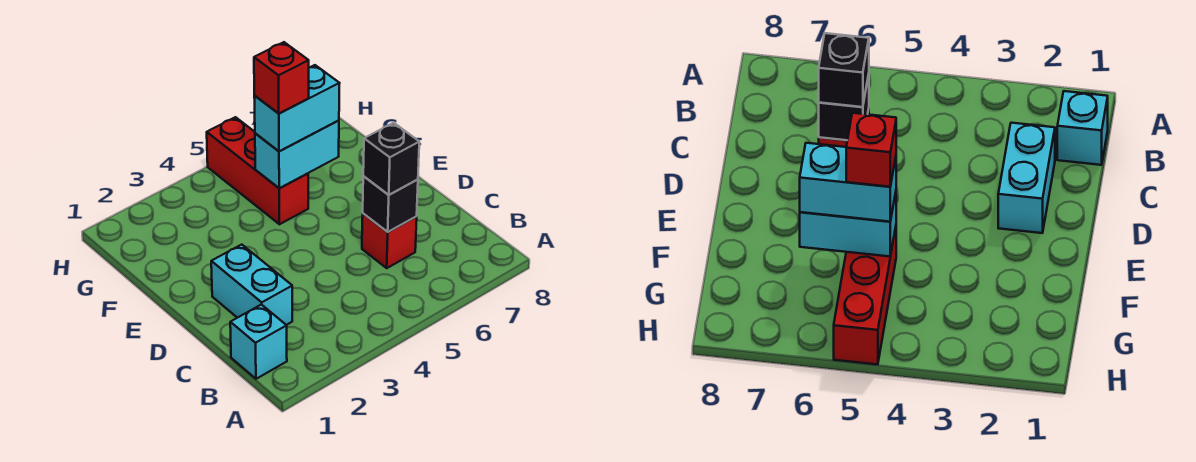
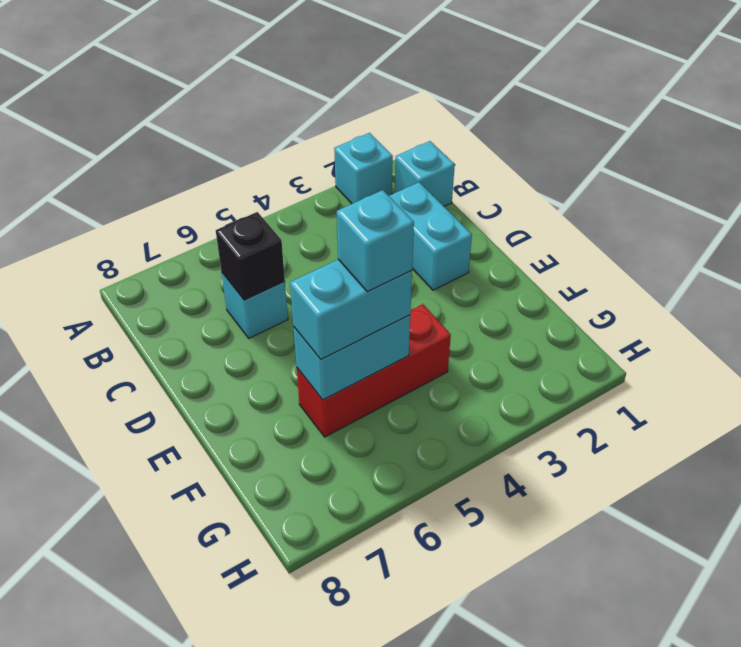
none -> cyan 1x1 brick [334,133,393,204]
red 1x1 brick [362,214,417,268] -> cyan 1x1 brick [221,272,288,338]
black 1x1 brick [363,123,419,195] -> none
red 1x3 brick [207,117,308,224] -> red 1x3 brick turned to [297,304,451,437]
red 1x1 brick [254,42,309,114] -> cyan 1x1 brick [337,190,414,292]

